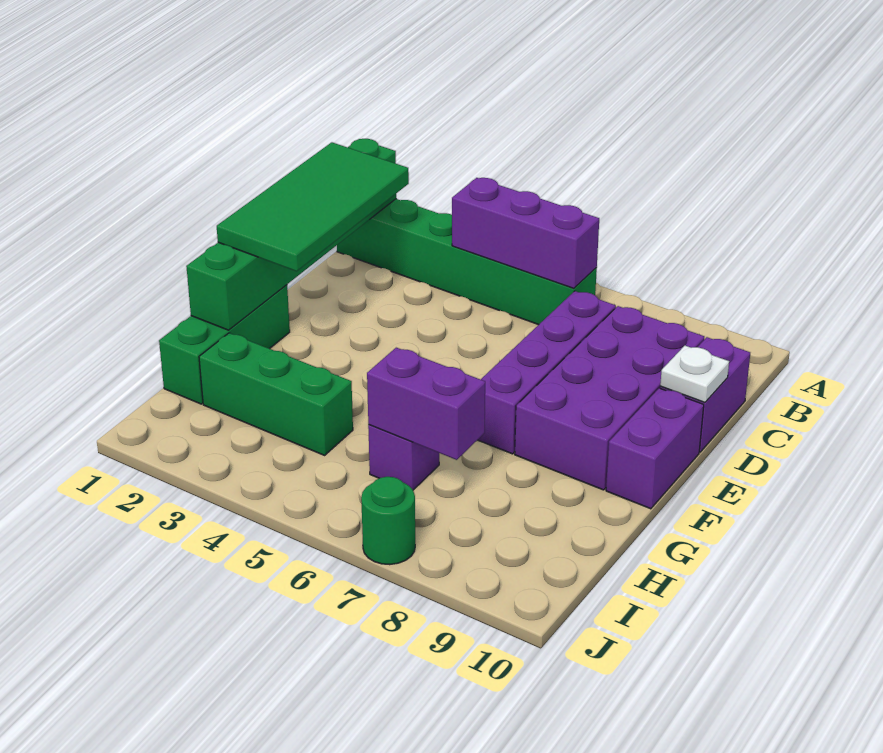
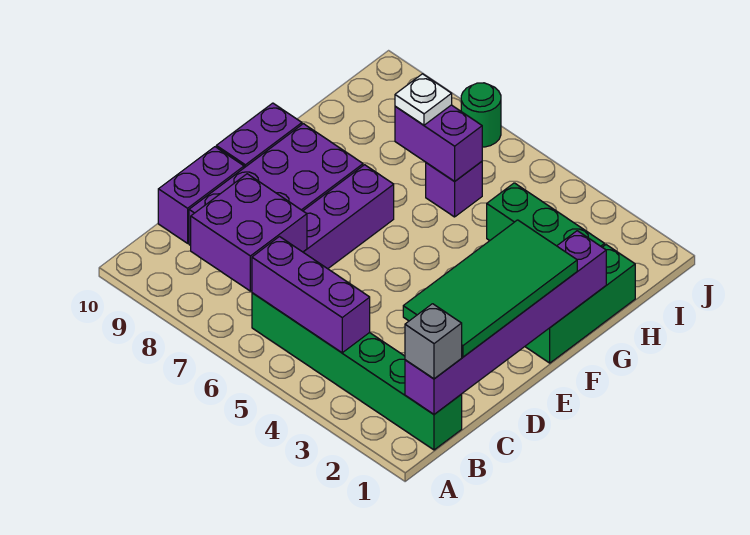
green 1x6 brick [186,139,396,330] -> purple 1x6 brick [405,231,606,414]
none -> grey 1x1 brick [405,304,462,379]
none -> purple 2x2 brick [191,174,307,291]
white 1x1 plate [660,346,729,402] -> white 1x1 plate moved to [395,74,452,125]

